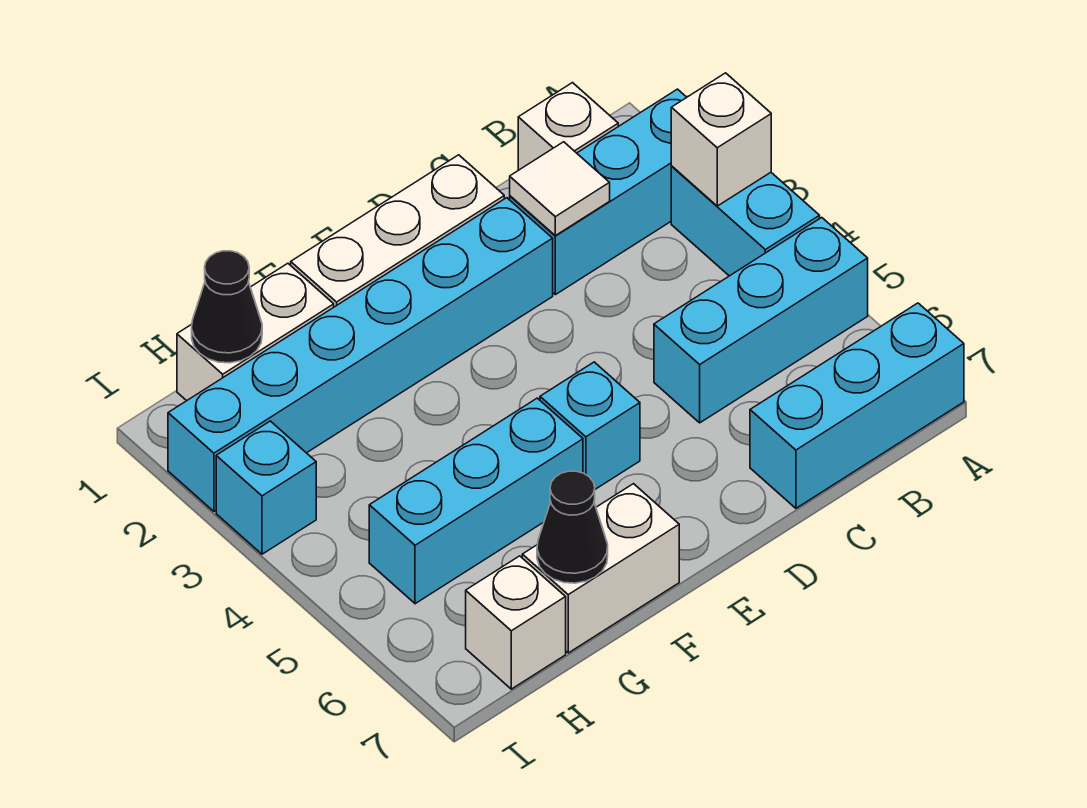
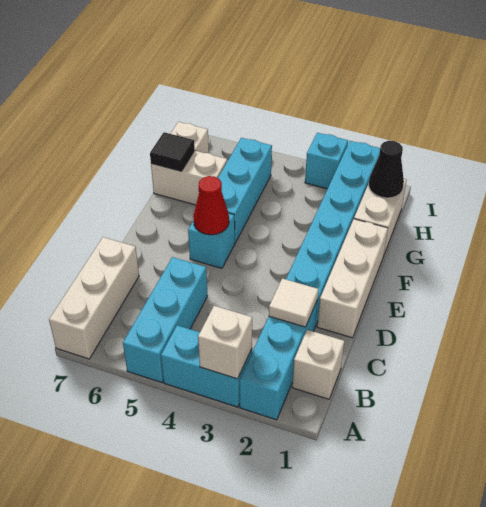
cyan 1x3 brick [750,303,964,508] -> white 1x3 brick [49,237,139,359]
none -> red 1x1 cone [193,176,229,235]
white 1x2 brick [522,484,679,653] -> white 1x2 brick turned to [151,151,227,205]
black 1x1 cone [537,471,608,583] -> black 1x1 tile [150,132,195,171]

